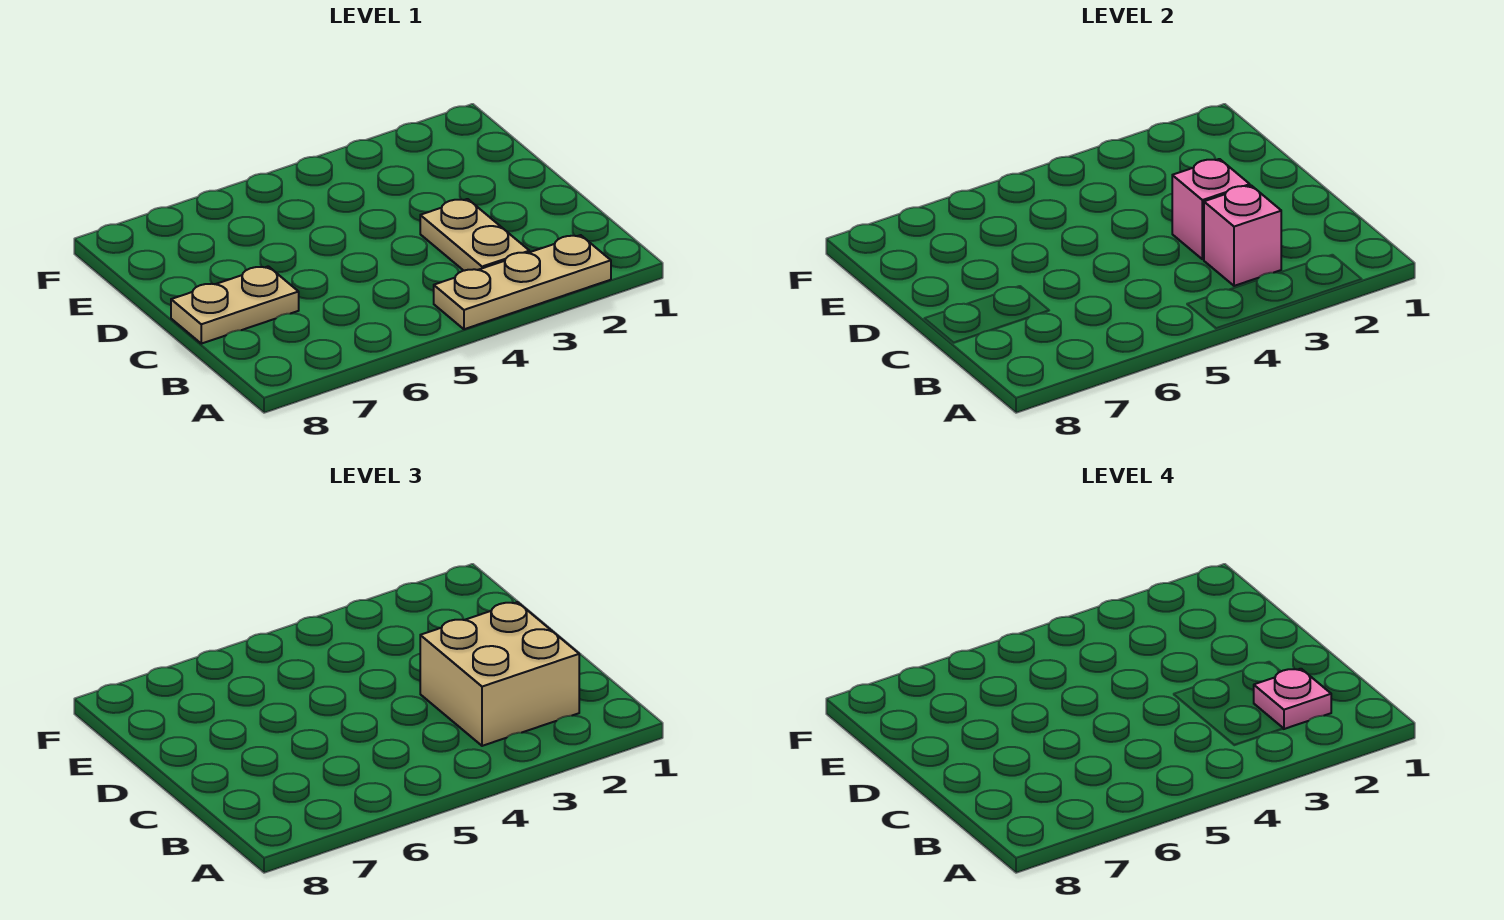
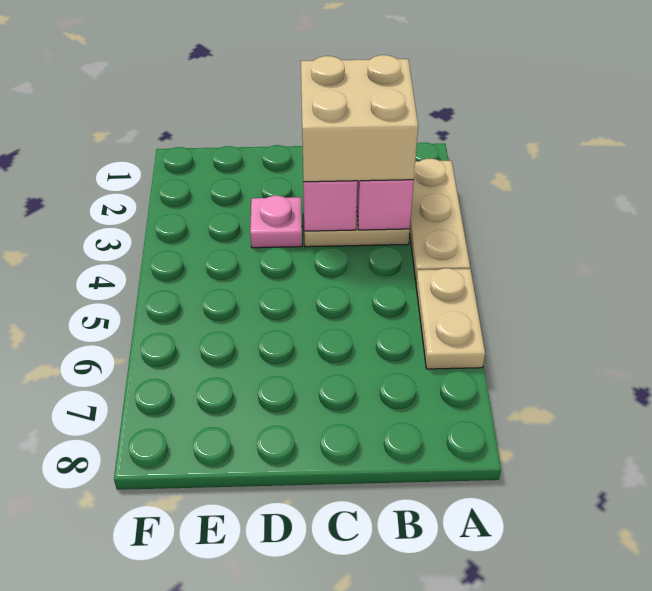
pink 1x1 plate [1254,669,1331,729] -> pink 1x1 plate moved to [250,196,302,248]
tan 1x2 plate [171,266,299,344] -> tan 1x2 plate moved to [416,268,485,369]

